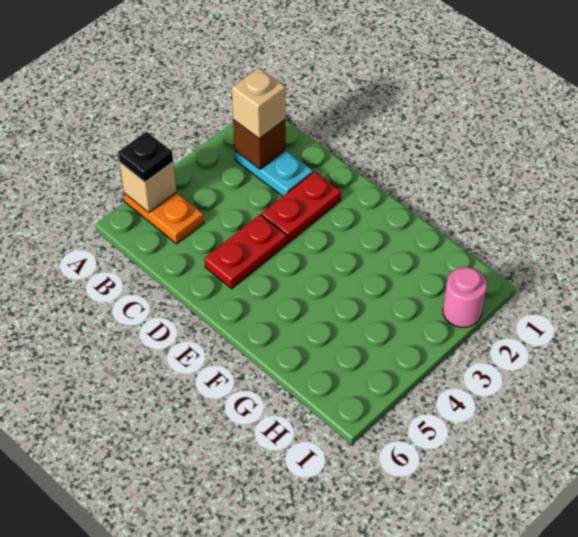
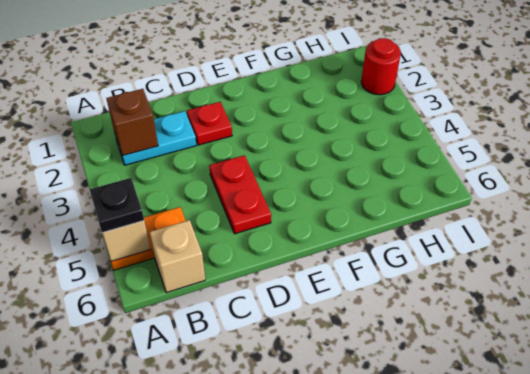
tan 1x1 brick [232,68,286,139] -> tan 1x1 brick moved to [149,220,205,293]
red 1x2 plate [261,172,341,243] -> red 1x1 plate [187,102,232,145]
pink 1x1 round brick [443,267,487,327] -> red 1x1 round brick [361,38,401,95]

